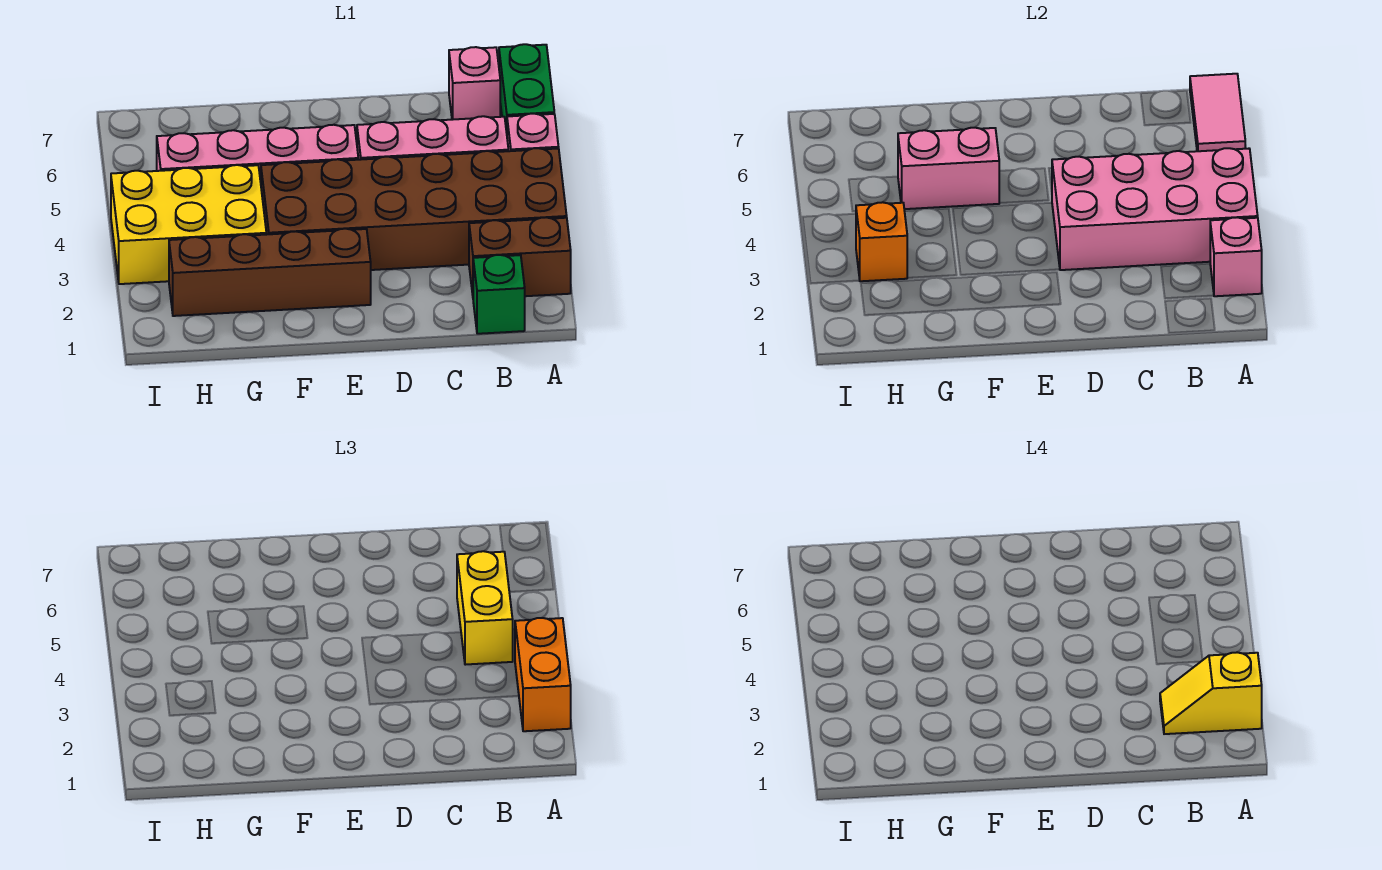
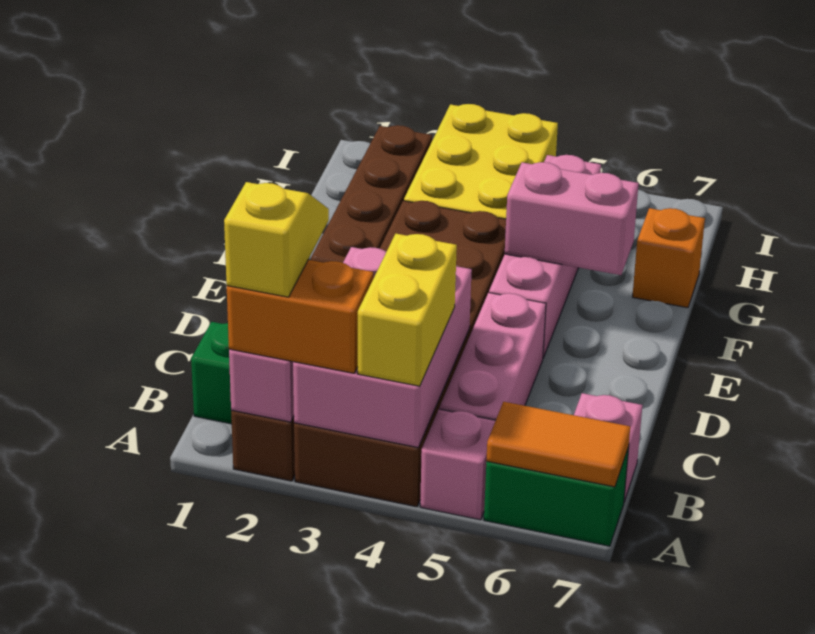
pink 2x4 brick [1052,148,1258,270] -> pink 2x3 brick [293,247,472,448]
pink 1x2 tile [1190,74,1245,151] -> orange 1x2 tile [486,402,630,487]
yellow 1x2 brick [457,551,513,665] -> yellow 1x2 brick turned to [358,234,457,386]
pink 1x2 brick [898,128,999,209] -> pink 1x2 brick turned to [505,162,639,275]
orange 1x1 brick [856,202,907,281] -> orange 1x1 brick moved to [632,208,705,308]

